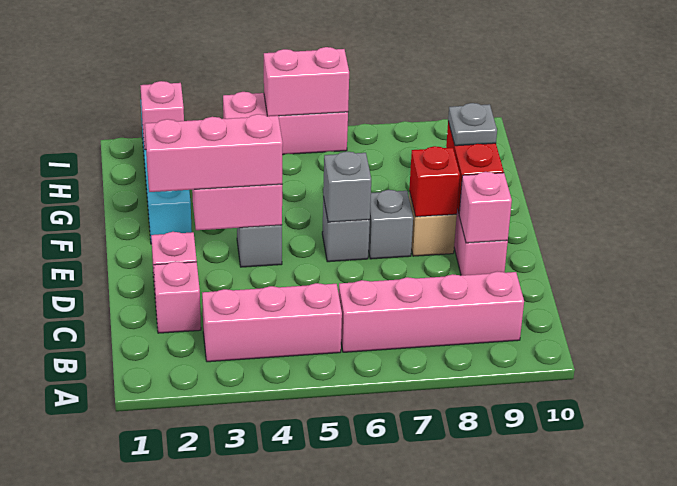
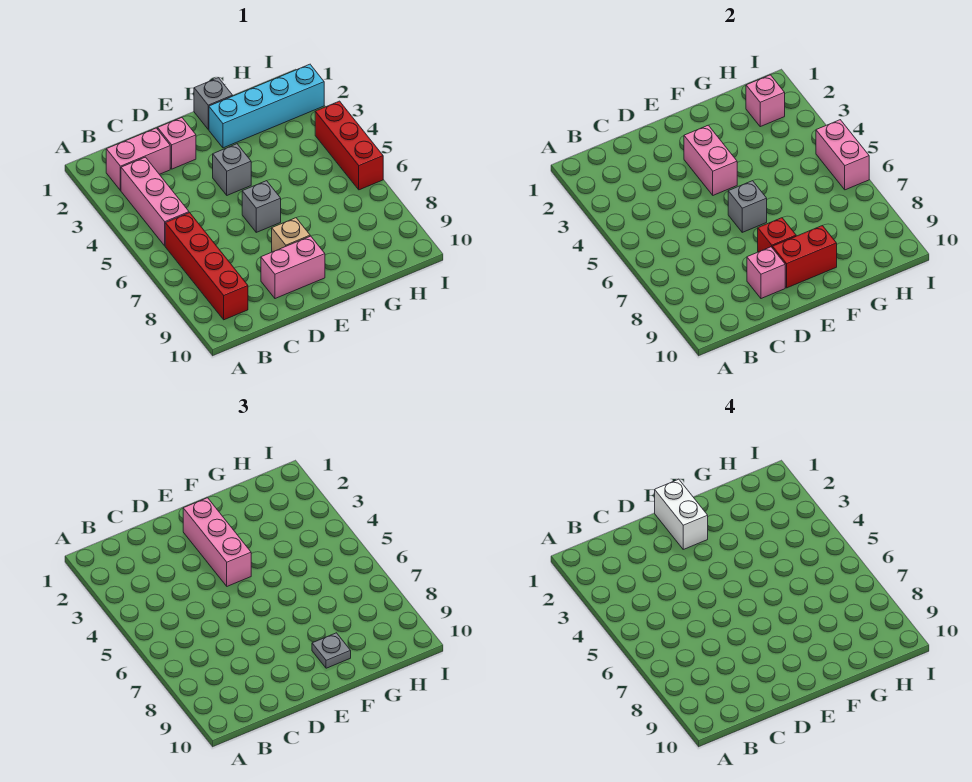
pink 1x4 brick [339,272,524,352] -> red 1x4 brick [165,213,248,320]
pink 1x1 brick [154,261,201,333] -> pink 1x2 brick [106,128,170,190]
none -> white 1x2 brick [655,479,708,549]
grey 1x1 brick [368,190,413,259] -> grey 1x1 brick moved to [194,78,233,129]
pink 1x3 brick [223,92,348,155] -> red 1x3 brick [315,101,383,190]

